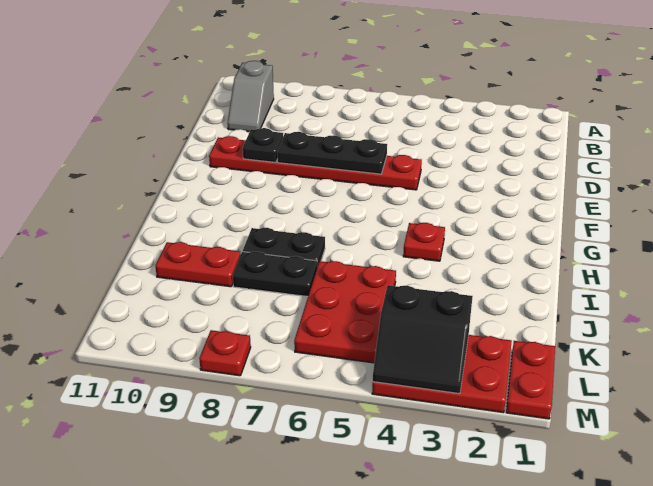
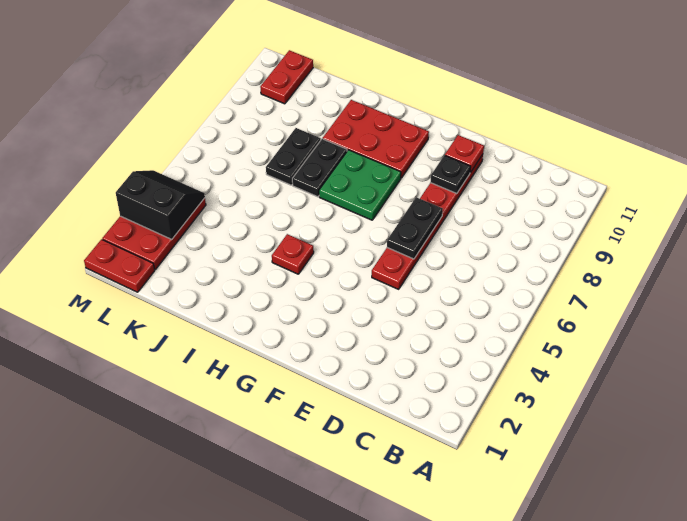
grey 1x2 slope [228,61,274,132] -> none
black 1x3 plate [277,132,387,174] -> black 1x2 plate [387,197,443,259]
none -> green 2x2 plate [319,150,401,220]
red 2x3 plate [294,261,396,363] -> red 2x3 plate moved to [323,100,429,178]
red 1x2 plate [155,242,241,287] -> red 1x2 plate moved to [260,50,313,104]
black 2x2 slope [373,285,473,394] -> black 2x2 slope turned to [116,170,205,239]
red 1x1 plate [199,330,251,376] -> red 1x1 plate moved to [445,135,484,173]

